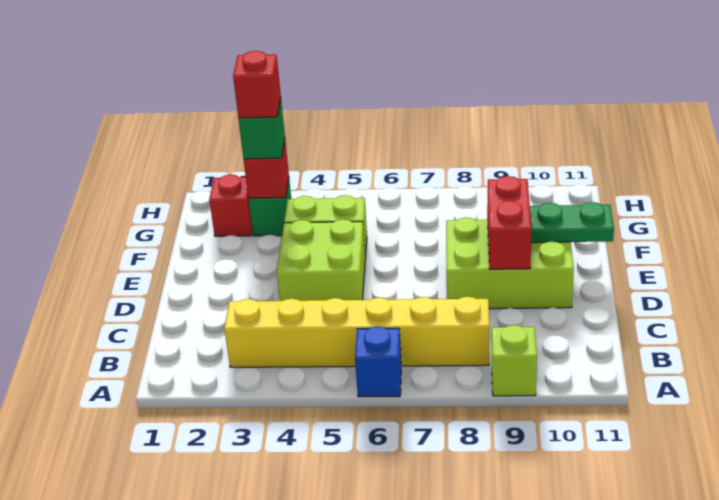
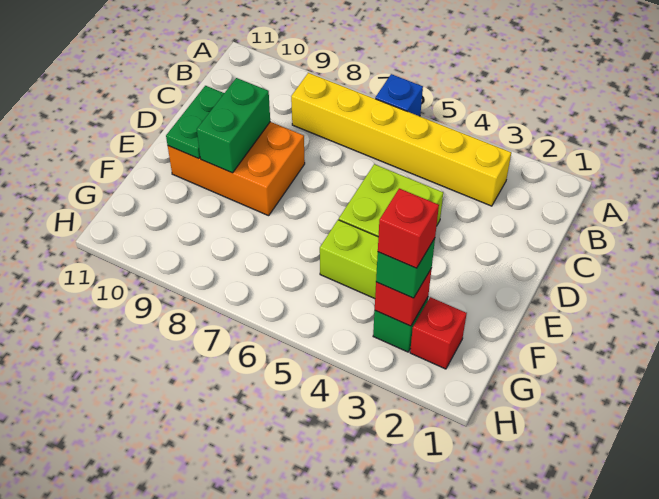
lime 1x1 brick [492,325,537,396] -> none
lime 2x3 brick [446,217,574,309] -> orange 2x3 brick [168,122,305,216]
red 1x2 brick [487,176,531,269] -> green 1x2 brick [197,78,270,173]
green 1x2 plate [530,202,614,243] -> green 1x2 plate turned to [166,86,224,159]

